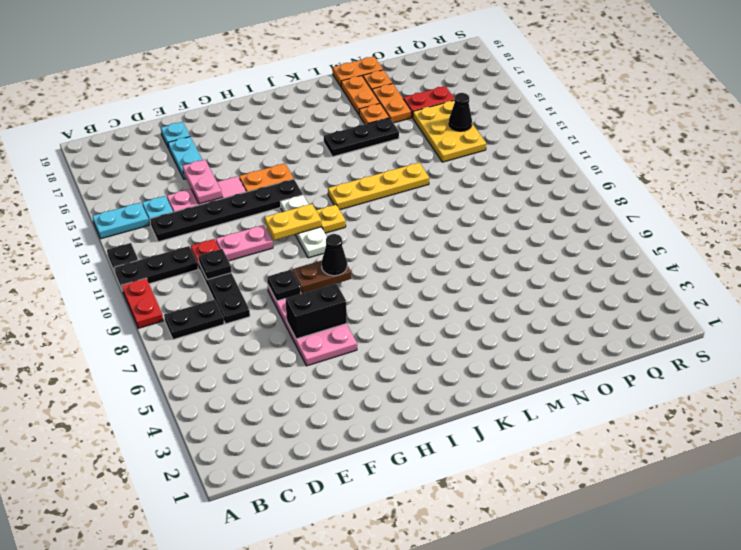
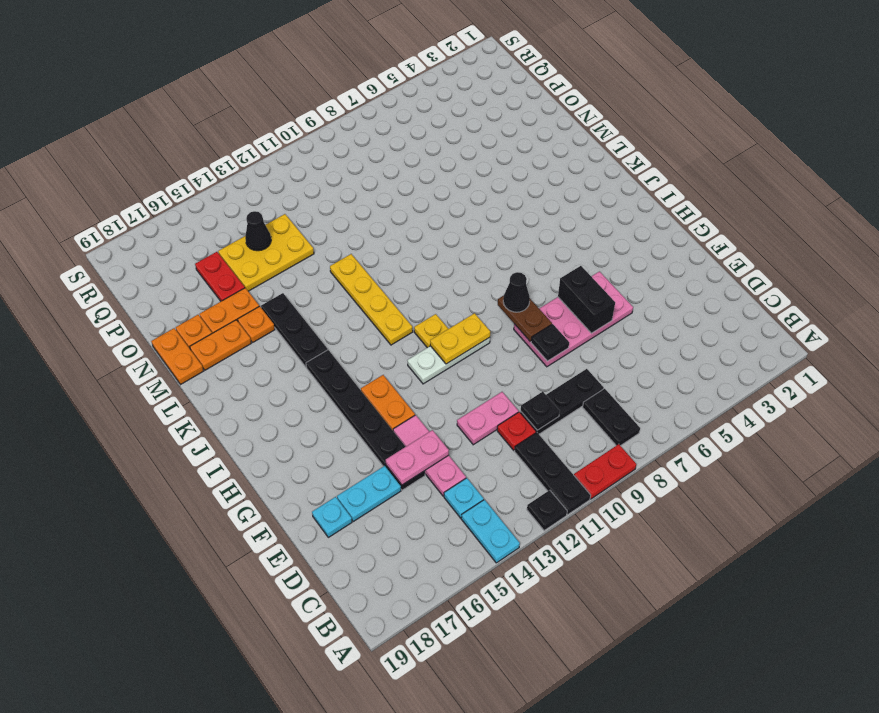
black 1x6 plate [150,179,303,242] -> black 1x6 plate moved to [306,350,425,490]
pink 1x2 plate [216,225,273,261] -> pink 1x2 plate turned to [457,392,519,445]
yellow 1x2 plate [265,204,321,240] -> yellow 1x2 plate turned to [430,313,490,364]

